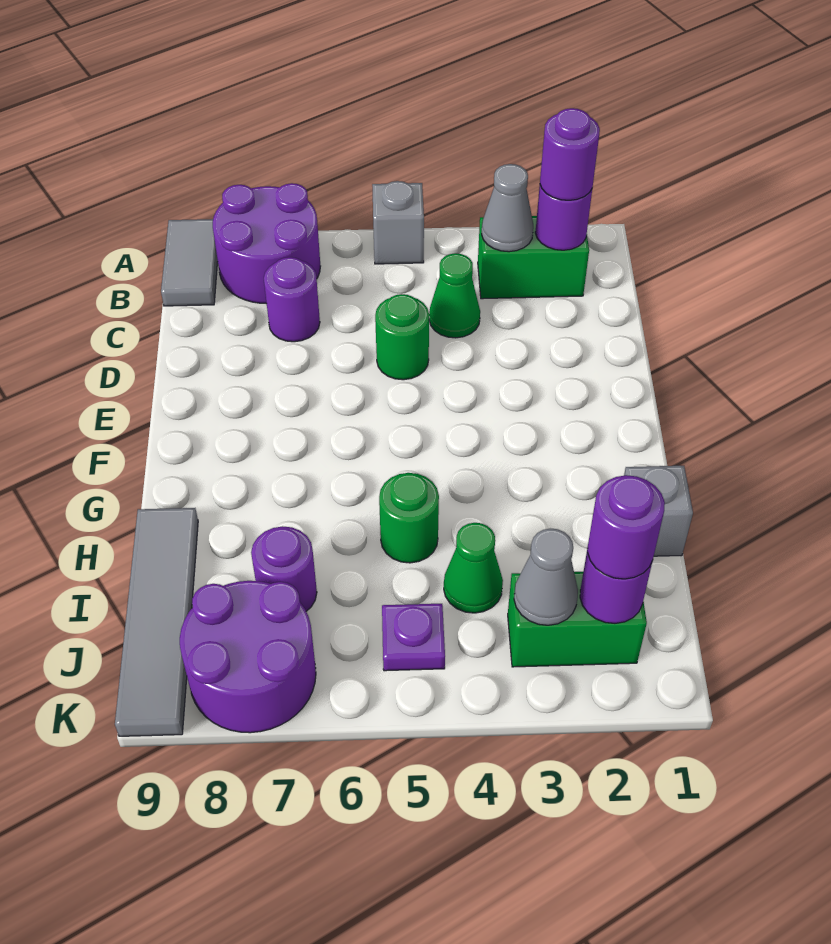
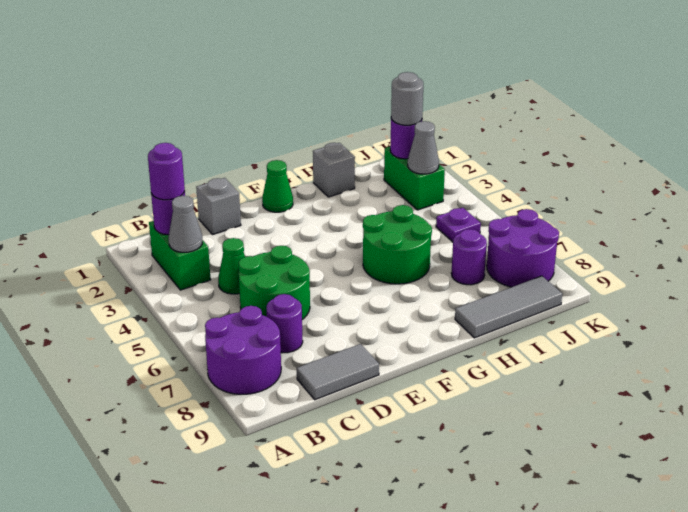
grey 1x1 brick [372,181,424,264] -> grey 1x1 brick moved to [196,178,241,234]
grey 1x2 tile [161,219,218,306] -> grey 1x2 tile moved to [297,344,379,400]
green 1x1 round brick [375,294,429,380] -> green 2x2 round brick [239,246,310,320]
green 1x1 round brick [379,473,439,563] -> green 2x2 round brick [363,205,432,284]
grey 1x4 tile [115,508,198,736] -> grey 1x3 tile [455,276,562,338]
green 1x1 cone [444,523,503,613] -> green 1x1 cone moved to [262,160,293,212]
purple 1x1 round brick [588,475,665,579] -> grey 1x1 round brick [391,72,423,125]

